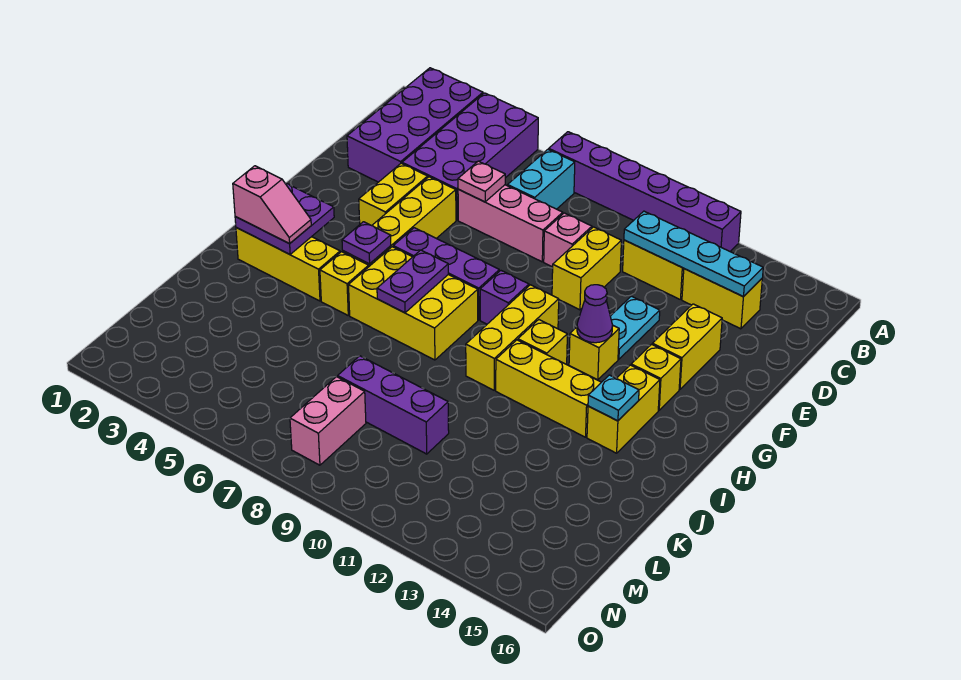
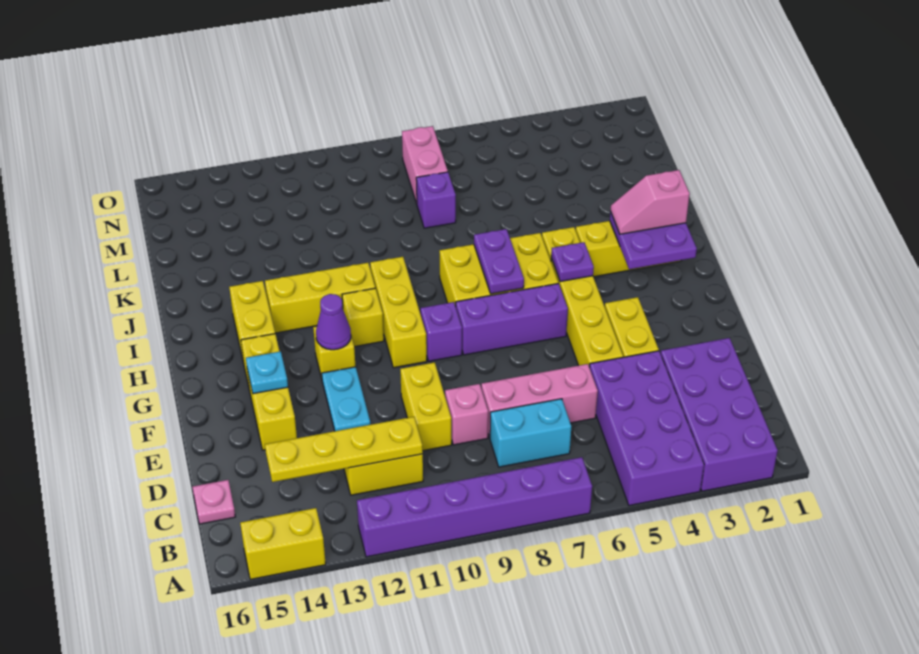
cyan 1x2 brick [508,149,575,209] -> cyan 1x2 brick turned to [490,399,571,467]
cyan 1x4 plate [624,211,763,297] -> yellow 1x4 plate [265,417,423,482]
yellow 1x2 brick [682,269,762,329] -> yellow 1x2 brick moved to [240,508,326,580]
pink 1x1 plate [458,161,505,202] -> pink 1x1 plate moved to [193,480,235,524]
cyan 1x1 plate [588,375,639,421] -> cyan 1x1 plate moved to [246,351,288,394]
purple 1x3 brick [338,356,449,454] -> purple 1x1 brick [416,172,456,228]

